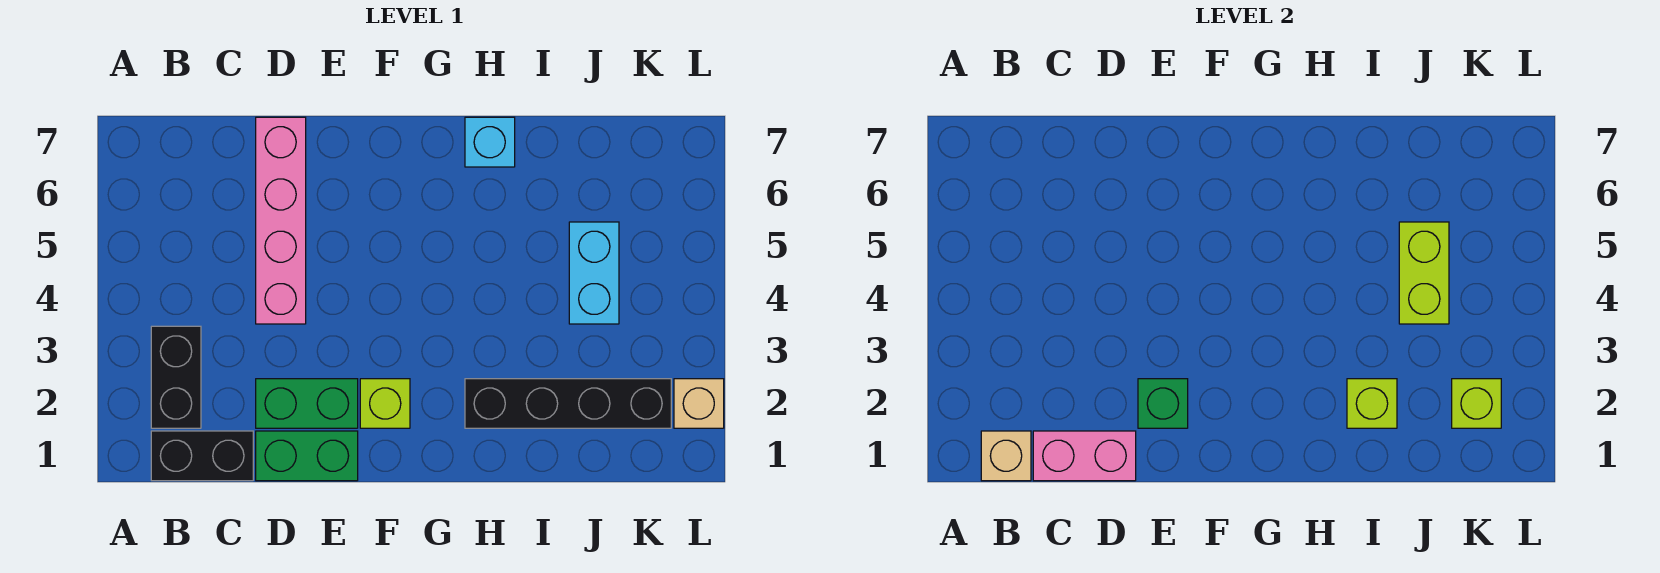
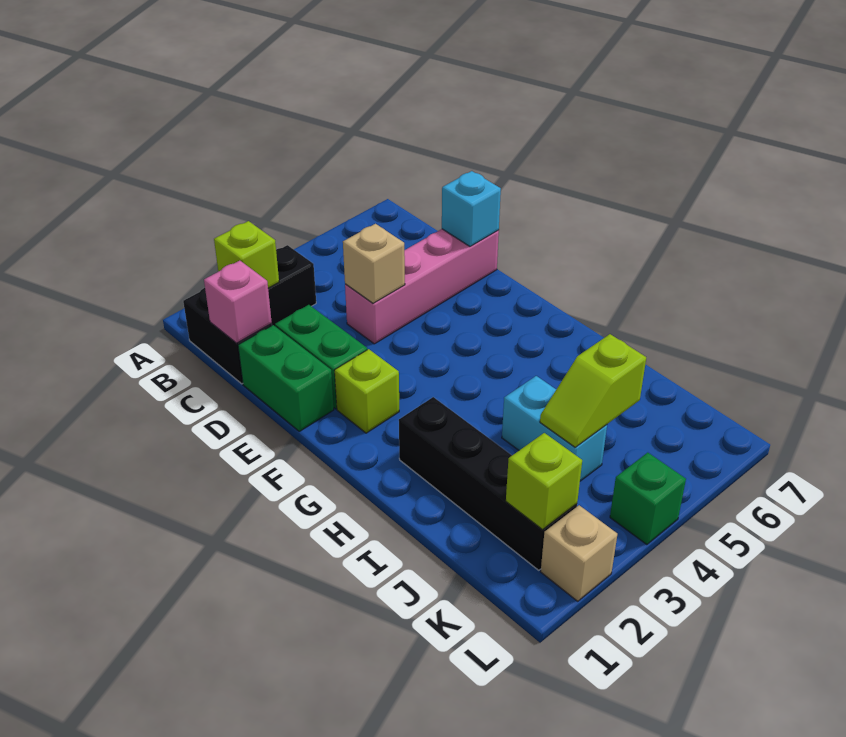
tan 1x1 brick [981,431,1031,481] -> tan 1x1 brick moved to [343,224,405,303]
pink 1x2 brick [1033,431,1136,481] -> pink 1x1 brick [204,261,272,343]
green 1x1 brick [1138,379,1188,428] -> green 1x1 brick moved to [610,453,686,544]
cyan 1x1 brick [465,117,515,167] -> cyan 1x1 brick moved to [442,171,501,247]
lime 1x1 brick [1347,379,1397,428] -> lime 1x1 brick moved to [214,221,279,288]
cyan 1x2 brick [569,222,619,324] -> cyan 1x2 brick turned to [502,376,607,481]
lime 1x2 brick [1399,222,1449,324] -> lime 1x2 slope [540,334,646,447]

